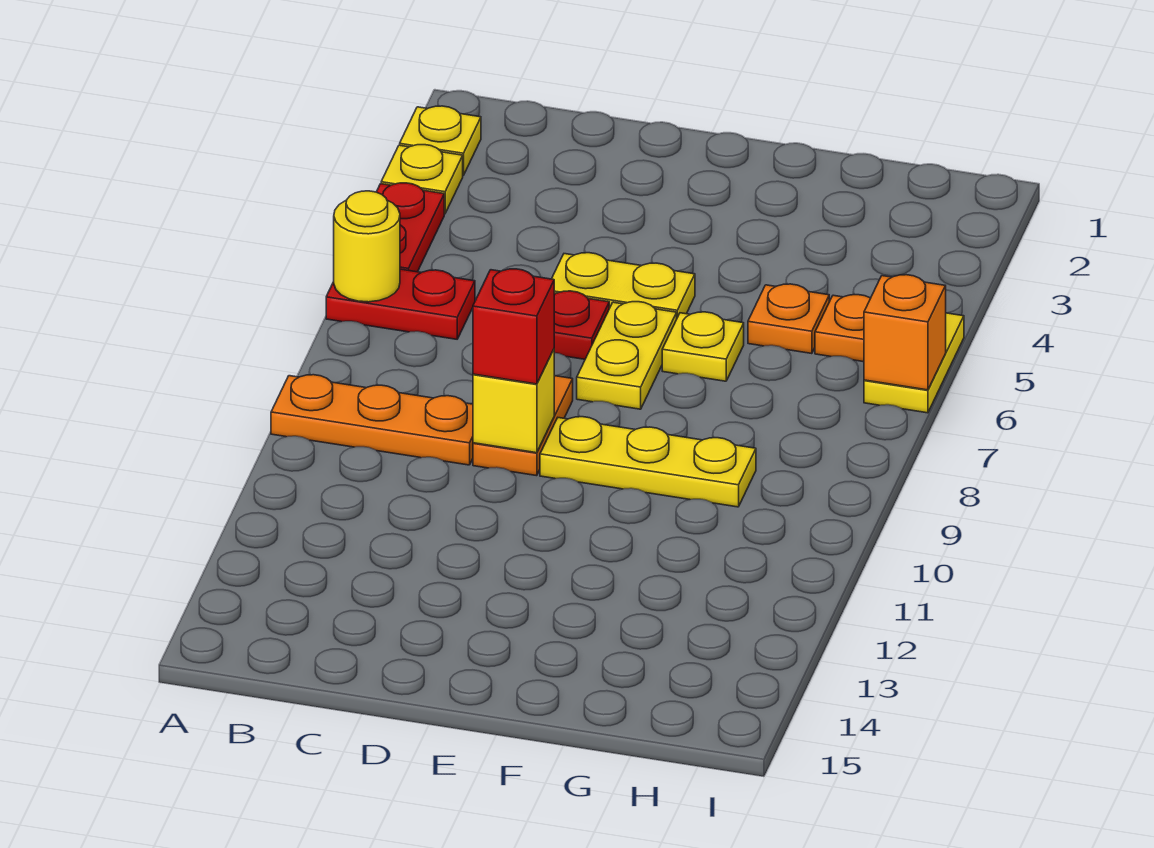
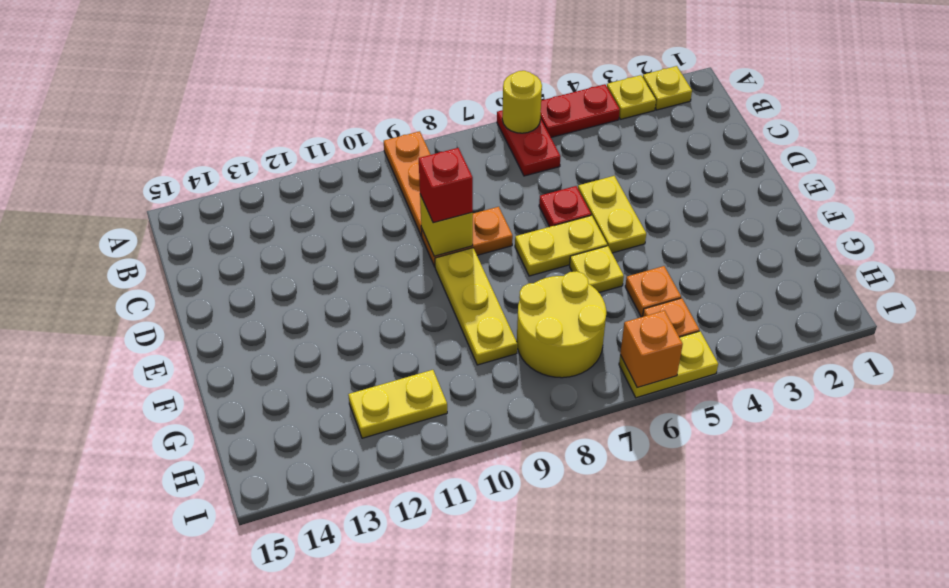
none -> yellow 2x2 round brick [517,271,606,378]
none -> yellow 1x2 plate [348,370,447,438]

